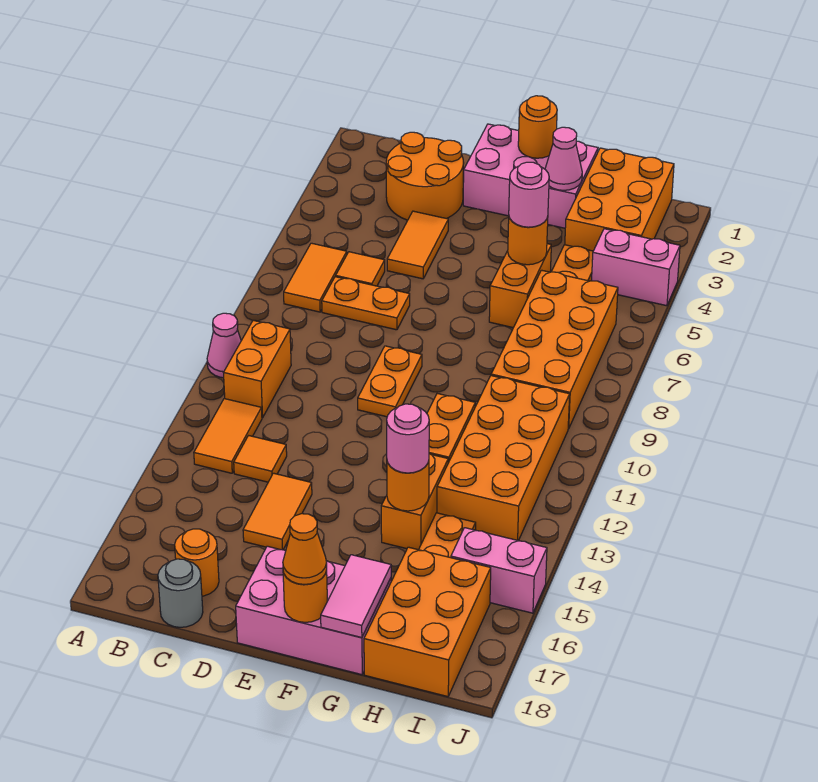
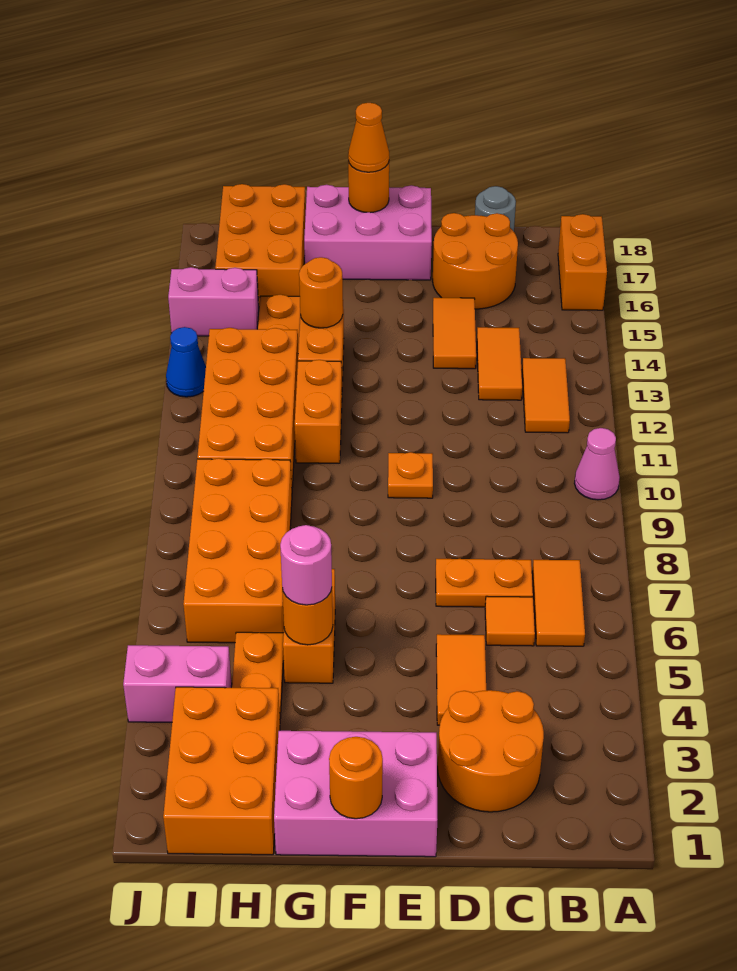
orange 1x2 brick [224,320,291,418] -> orange 1x2 brick moved to [558,214,607,310]
orange 1x1 tile [234,436,287,482] -> orange 1x2 tile [477,327,522,400]
orange 1x1 round brick [175,529,219,596] -> orange 2x2 round brick [433,213,518,309]
orange 1x2 plate [358,346,422,417] -> orange 1x1 plate [388,452,433,498]
pink 1x1 cone [545,127,582,190] -> none
pink 1x1 round brick [387,404,429,473] -> none
pink 1x2 tile [321,555,391,638] -> none
none -> blue 1x1 cone [166,327,206,397]

